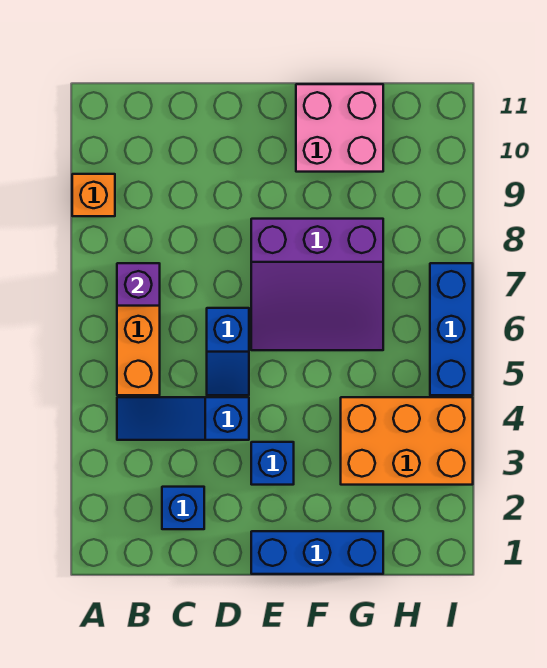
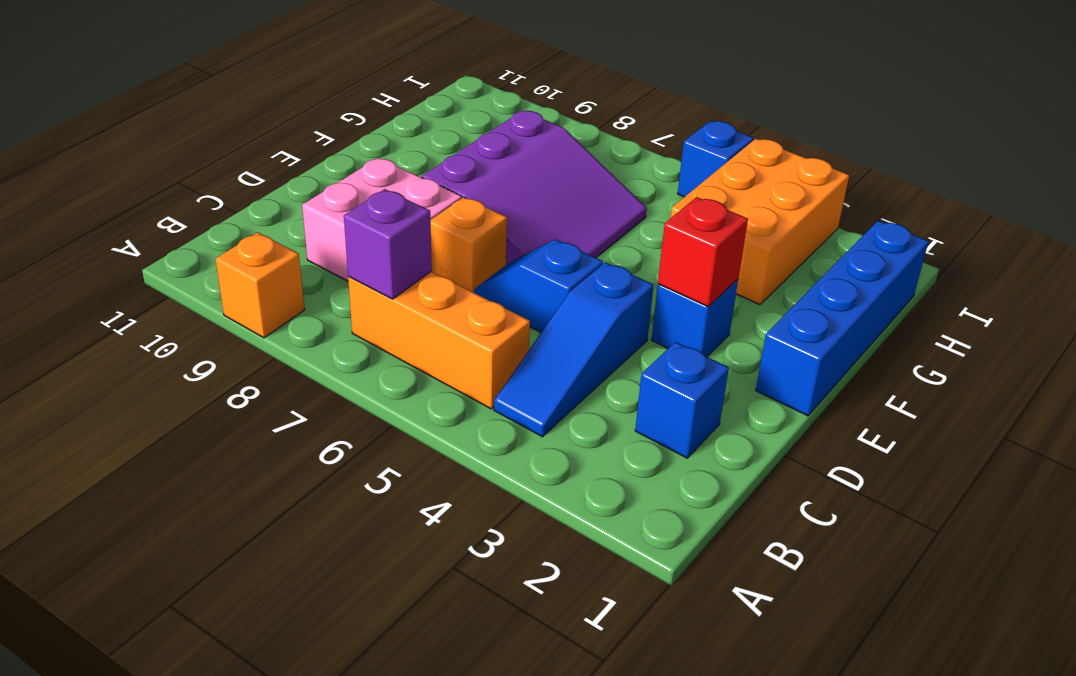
blue 1x2 slope [207,308,249,395] -> blue 1x2 slope turned to [474,239,603,332]
none -> orange 1x1 brick [430,197,507,293]
blue 1x3 brick [251,531,383,574] -> blue 1x4 brick [756,221,928,416]
none -> red 1x1 brick [658,197,748,307]
pink 2x2 brick [296,84,383,172] -> pink 2x2 brick moved to [302,158,462,281]
blue 1x3 brick [430,263,473,395] -> blue 1x1 brick [678,121,753,197]

